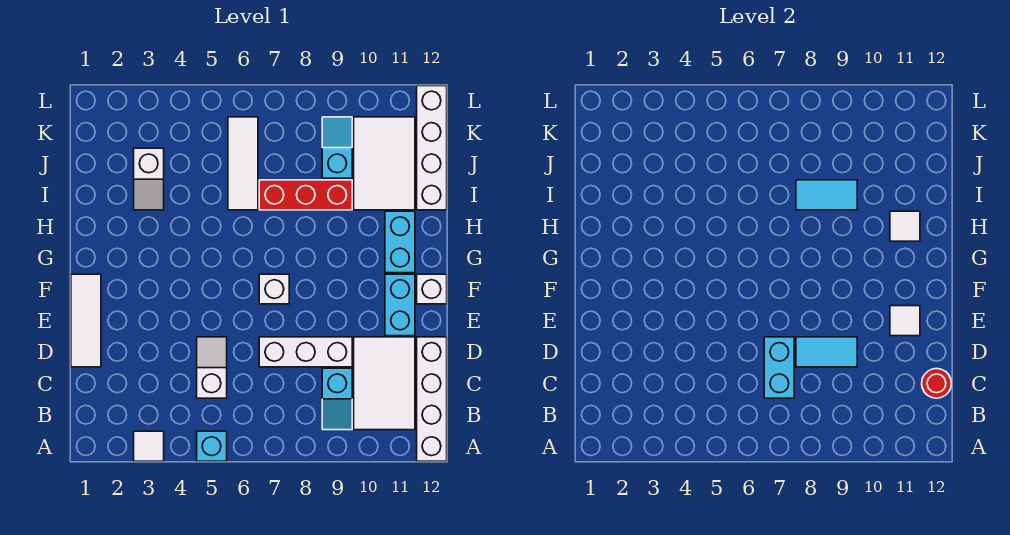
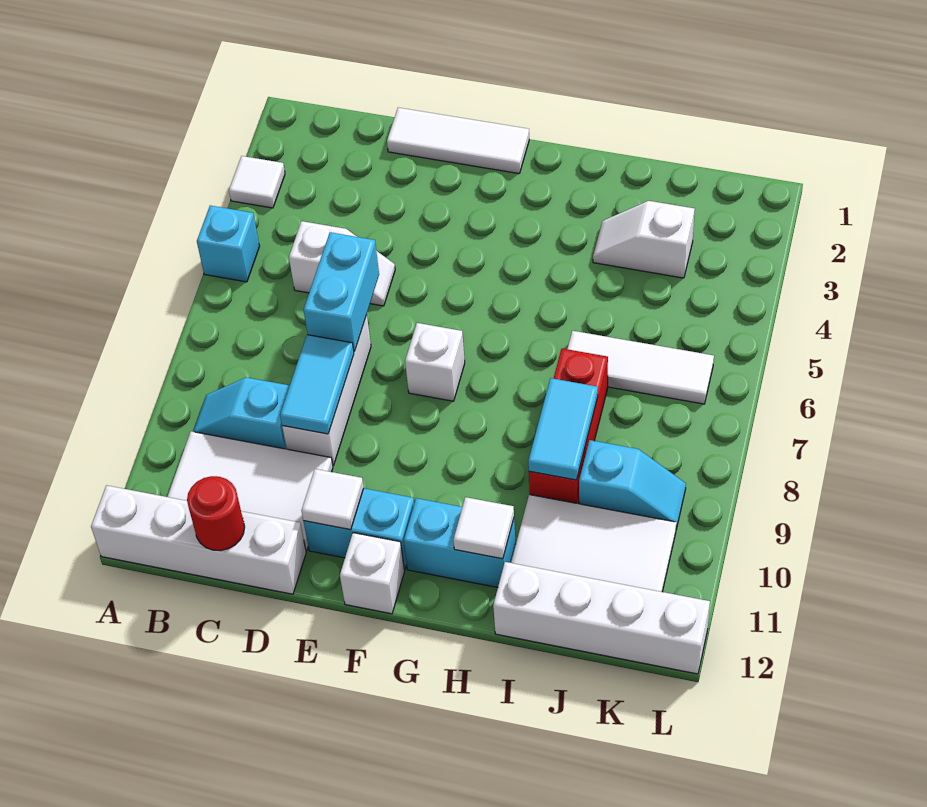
cyan 1x2 brick [764,337,794,398] -> cyan 1x2 brick turned to [304,232,379,352]

